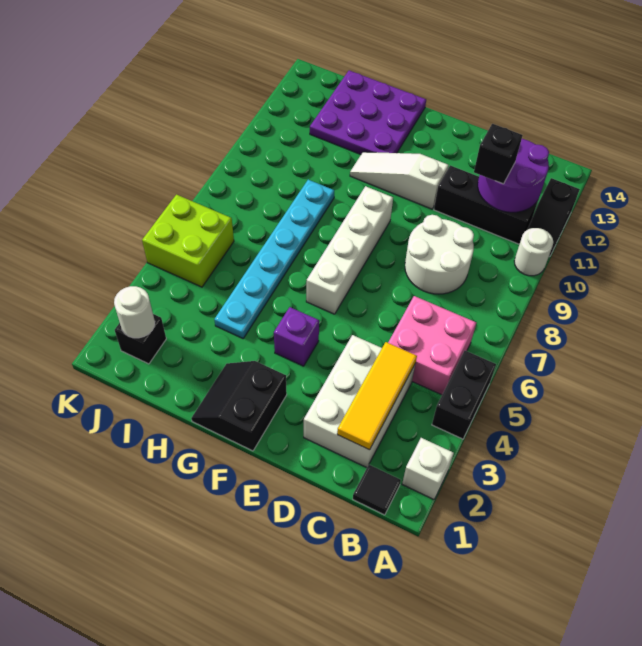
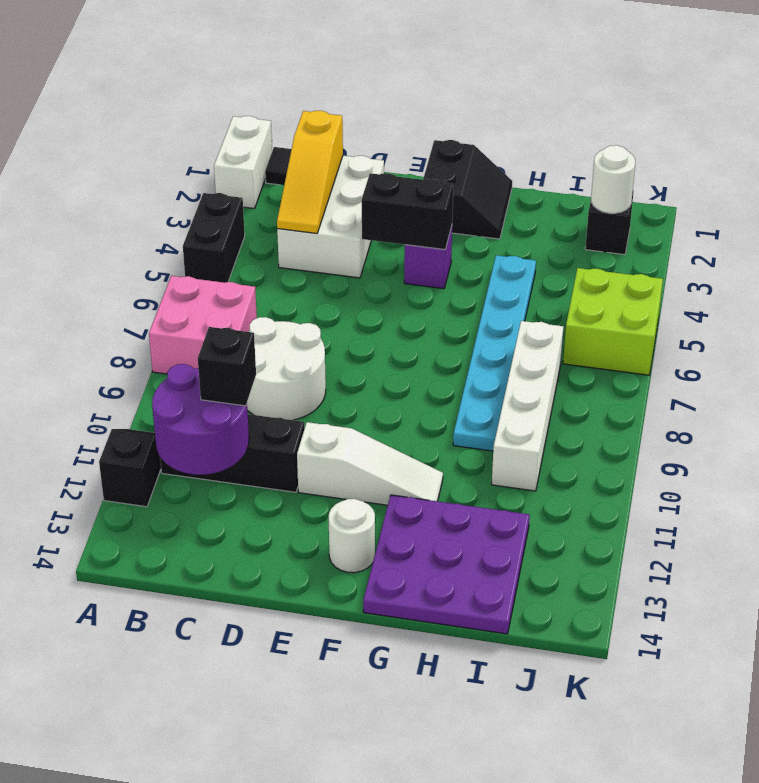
white 1x1 brick [402,438,454,499] -> white 1x2 brick [214,116,272,208]
white 1x1 round brick [514,228,553,276] -> white 1x1 round brick moved to [329,499,375,573]
pink 2x2 brick [388,296,476,395] -> pink 2x2 brick moved to [149,276,257,374]
yellow 1x3 tile [337,342,417,450] -> yellow 1x3 slope [277,111,343,233]
none -> black 1x2 brick [362,173,454,249]
white 1x4 brick [306,186,393,314] -> white 1x4 brick moved to [492,321,563,491]

